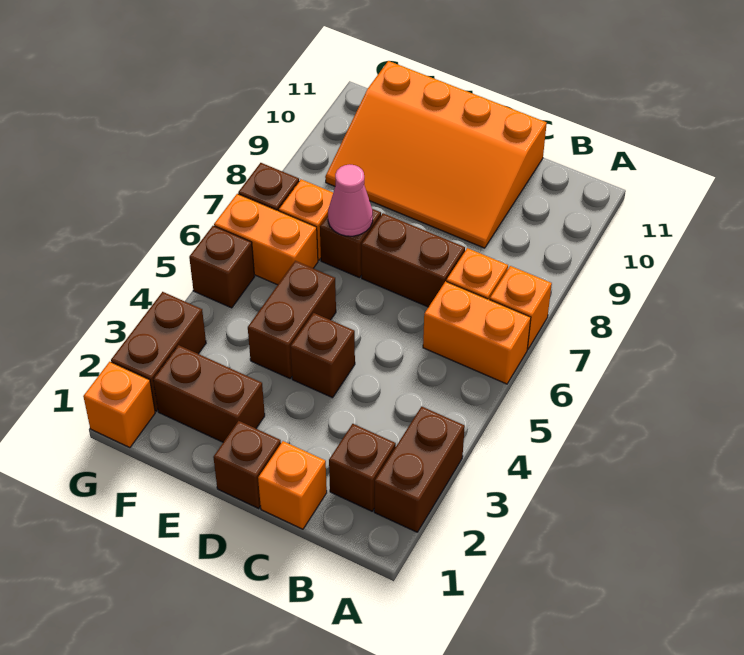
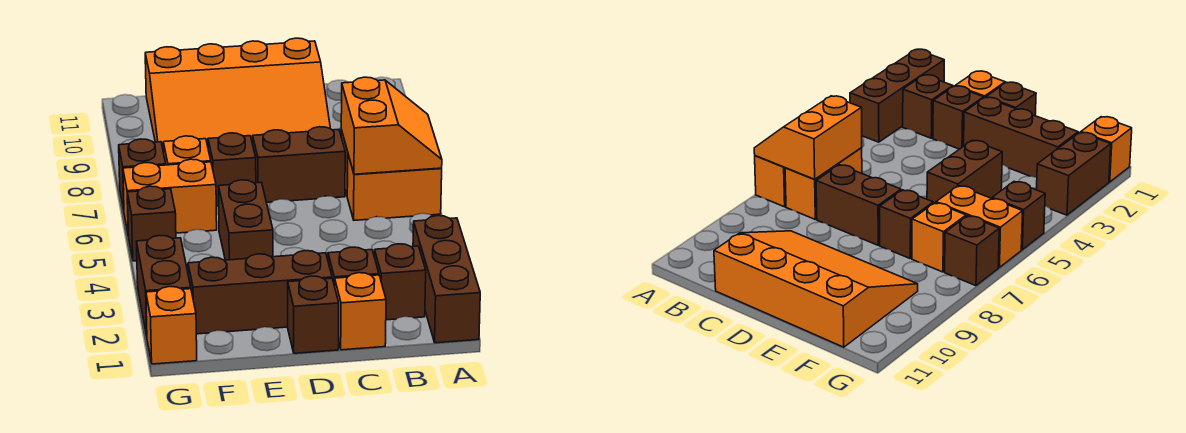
brown 1x2 brick [374,406,465,532] -> brown 1x3 brick [413,216,480,343]
none -> orange 2x2 slope [341,77,442,174]
brown 1x1 brick [290,313,355,398] -> brown 1x1 brick moved to [328,247,379,286]
brown 1x2 brick [153,345,265,442] -> brown 1x3 brick [188,251,332,334]
pink 1x1 cone [328,164,373,236] -> none

